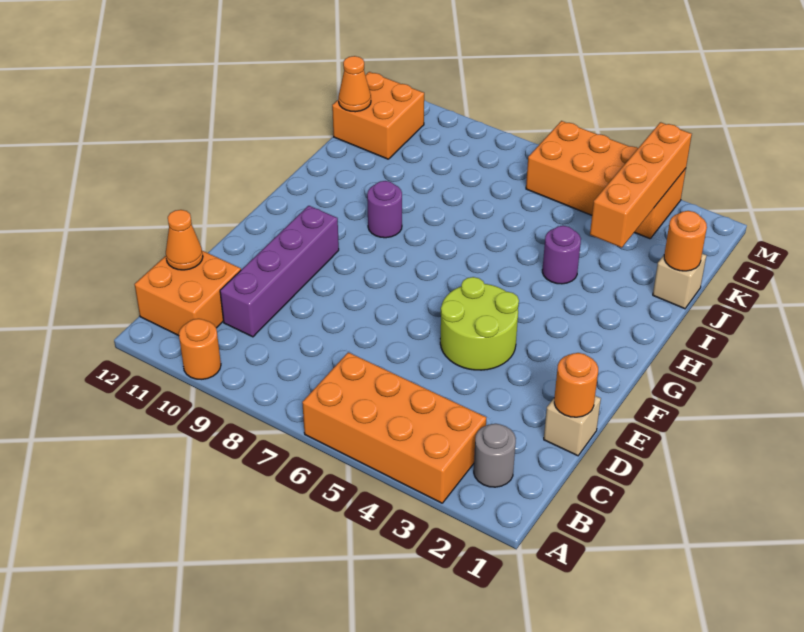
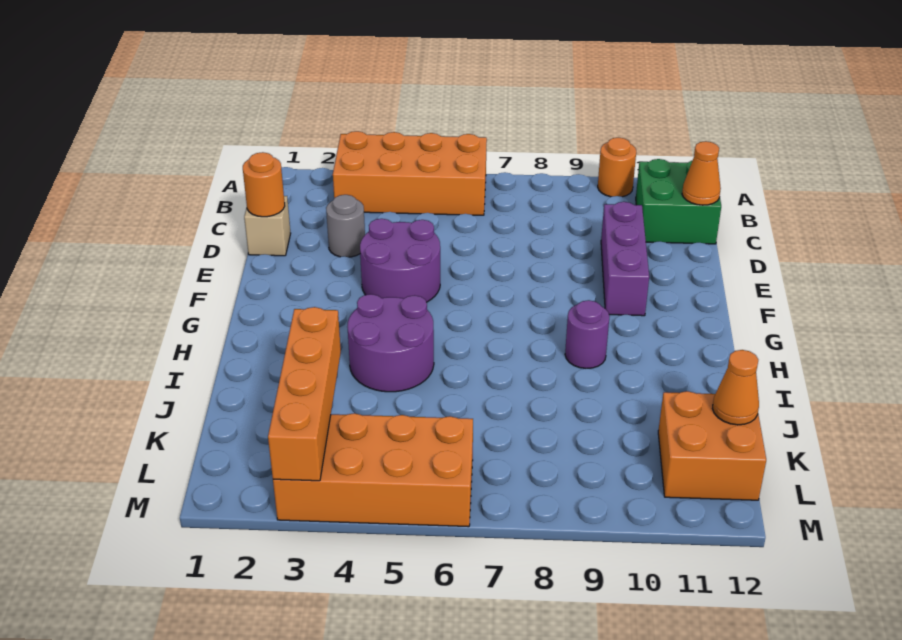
grey 1x1 round brick [474,424,516,487] -> grey 1x1 round brick moved to [326,195,365,257]
orange 2x2 brick [134,251,241,336] -> green 2x2 brick [636,159,721,244]
purple 1x4 brick [220,206,339,337] -> purple 1x3 brick [601,202,649,316]
lime 2x2 round brick [440,277,519,370] -> purple 2x2 round brick [360,219,440,302]
purple 1x1 round brick [542,226,581,284] -> purple 2x2 round brick [347,294,434,392]
tan 1x1 brick [653,254,706,309] -> none
orange 1x1 round brick [664,211,707,271] -> none

